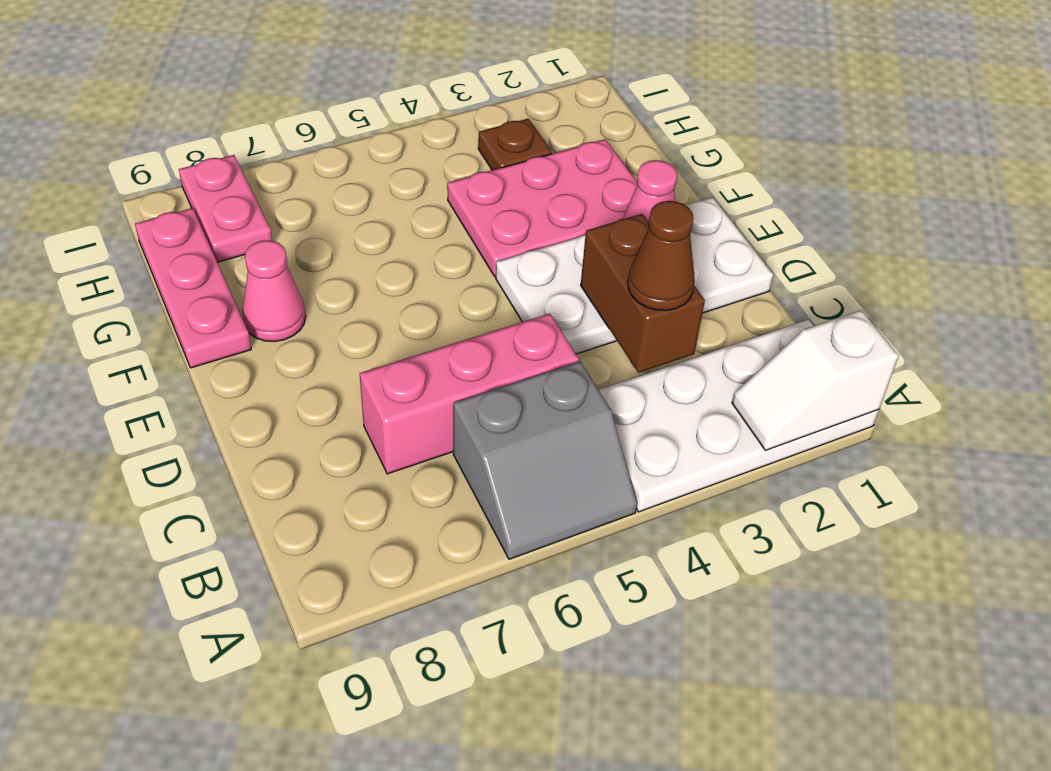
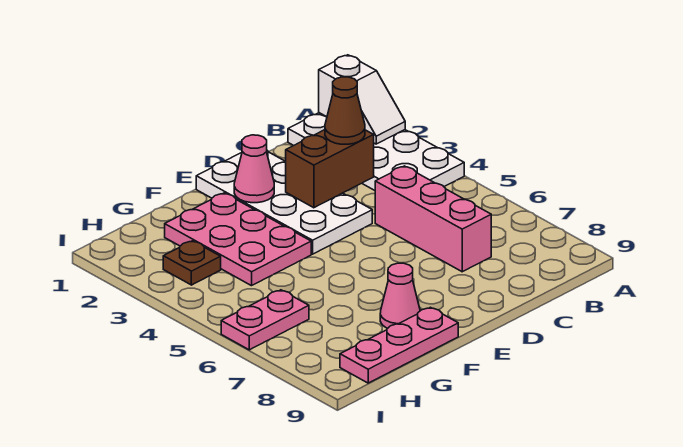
grey 2x2 slope [453,361,637,559] -> none
pink 1x2 plate [179,155,272,262] -> pink 1x2 plate moved to [221,290,309,350]

